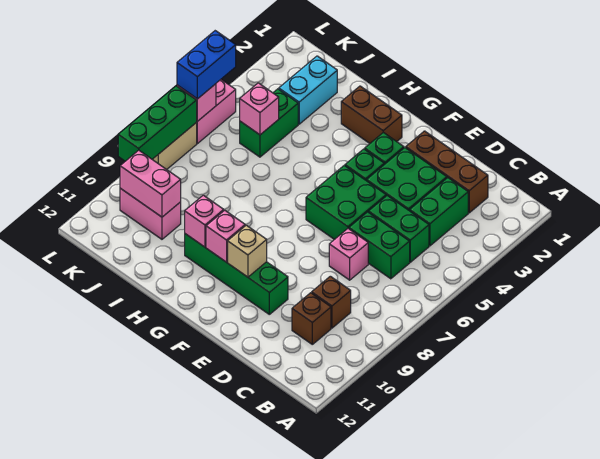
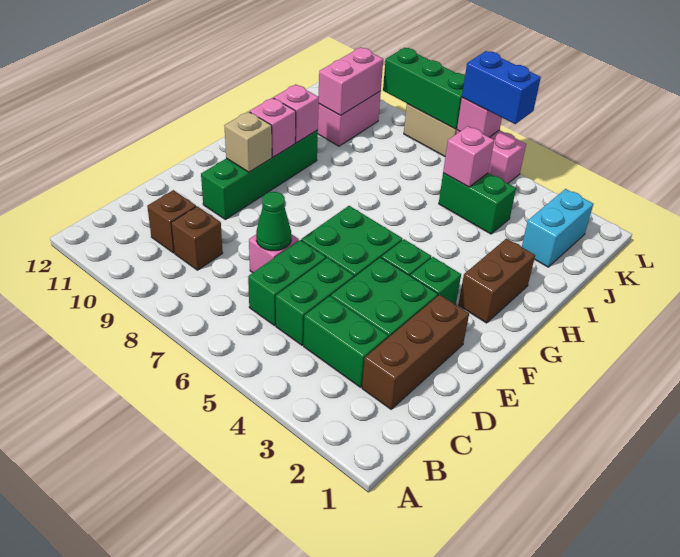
none -> green 1x1 cone [256,192,291,251]
cyan 1x2 brick [279,56,337,124] -> cyan 1x2 brick turned to [522,189,593,267]

